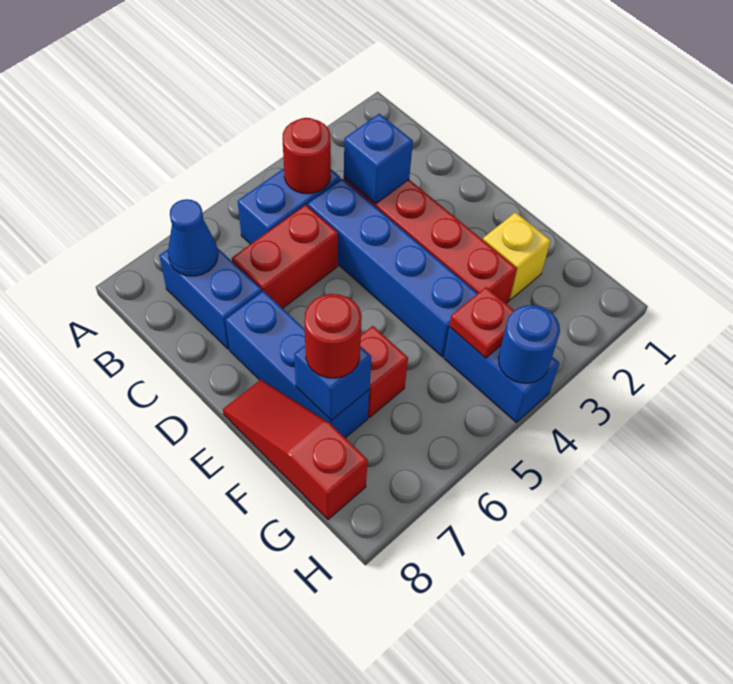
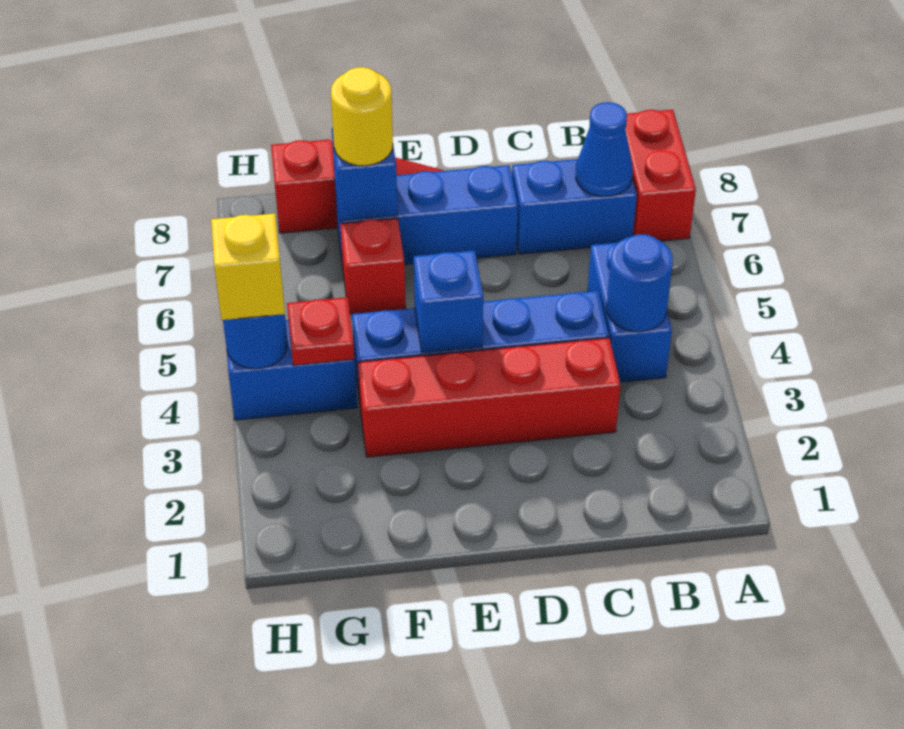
red 1x1 round brick [282,118,331,194] -> blue 1x1 round brick [607,234,673,332]
blue 1x1 brick [344,114,413,204] -> blue 1x1 brick moved to [414,250,483,353]
red 1x2 brick [232,205,338,308] -> red 1x2 brick moved to [625,110,696,241]
yellow 1x1 brick [483,212,551,300] -> yellow 1x1 brick moved to [211,213,285,320]
red 1x1 round brick [304,294,362,378] -> yellow 1x1 round brick [331,67,393,166]

